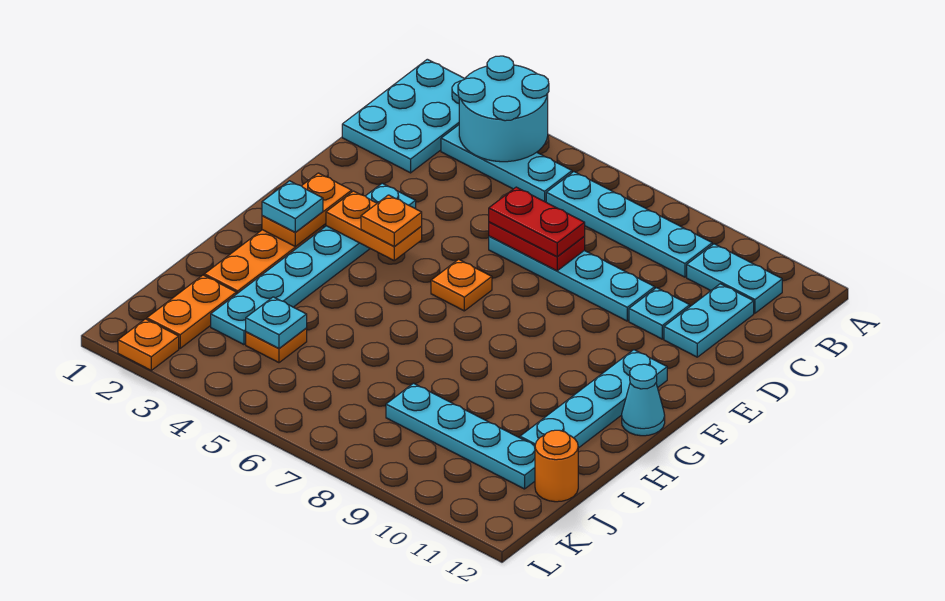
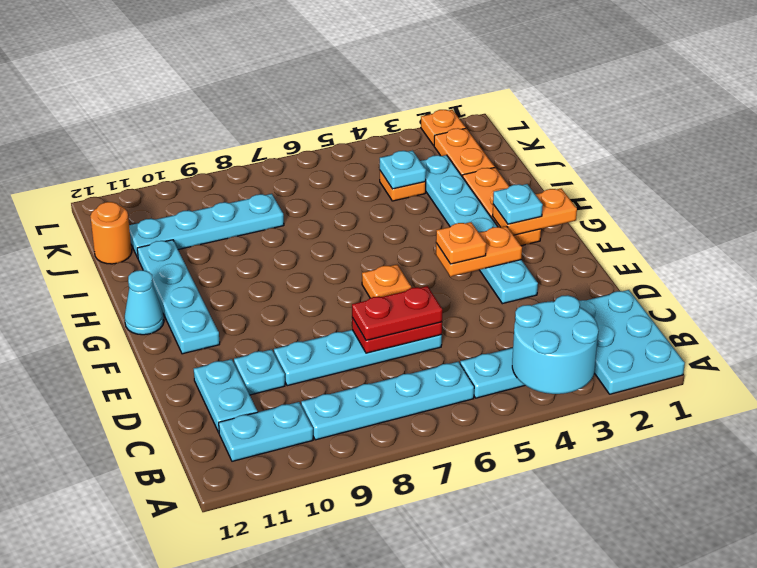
orange 1x2 plate [262,173,352,247] -> orange 1x2 plate turned to [492,188,577,235]

